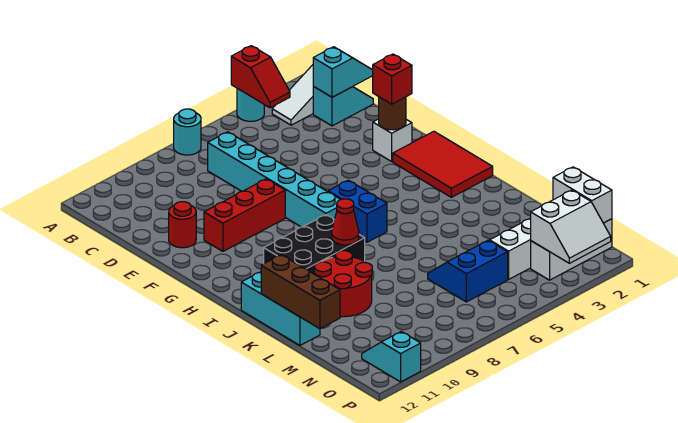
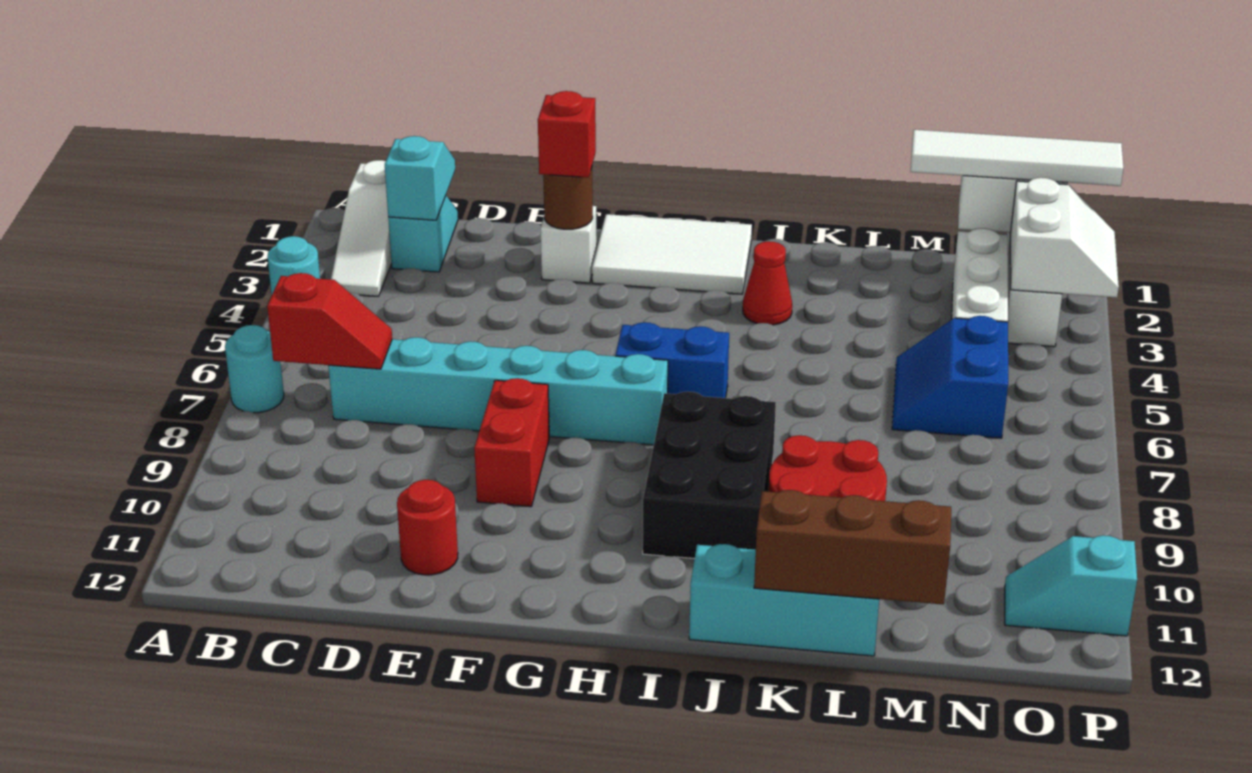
red 1x2 slope [231,46,290,108] -> red 1x2 slope moved to [267,273,392,369]
red 1x3 brick [204,179,285,251] -> red 1x2 brick [474,378,549,507]
red 2x3 tile [393,131,493,197] -> white 2x3 tile [592,214,752,294]
red 1x1 cone [332,199,359,245] -> red 1x1 cone moved to [743,241,792,325]
none -> white 1x4 tile [911,130,1123,186]

